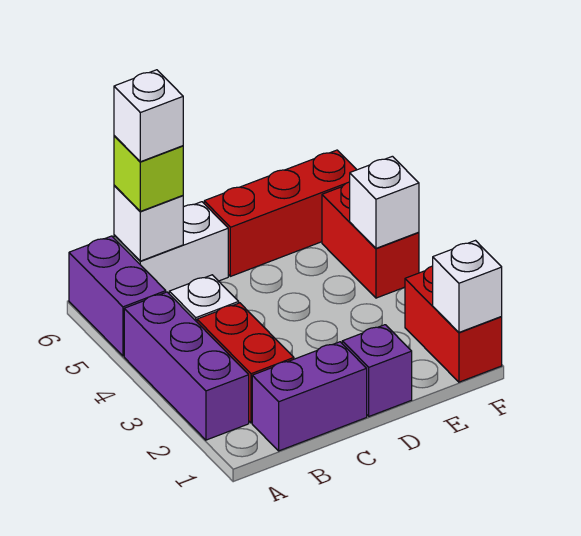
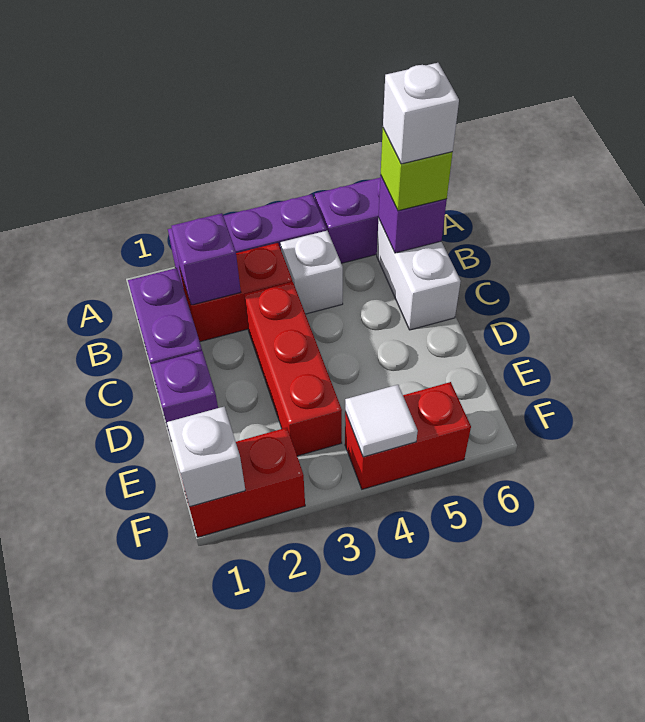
none -> purple 1x1 brick [171,213,241,305]
white 1x1 brick [114,185,183,261] -> purple 1x1 brick [379,175,447,253]
red 1x3 brick [204,150,356,276] -> red 1x3 brick moved to [244,282,342,456]
white 1x1 brick [350,156,419,248] -> white 1x1 tile [345,385,418,457]

